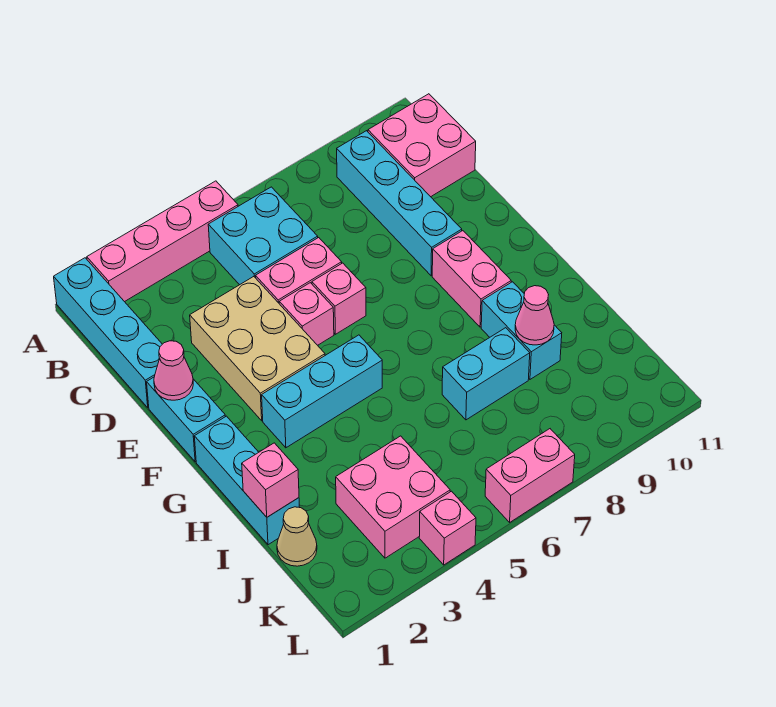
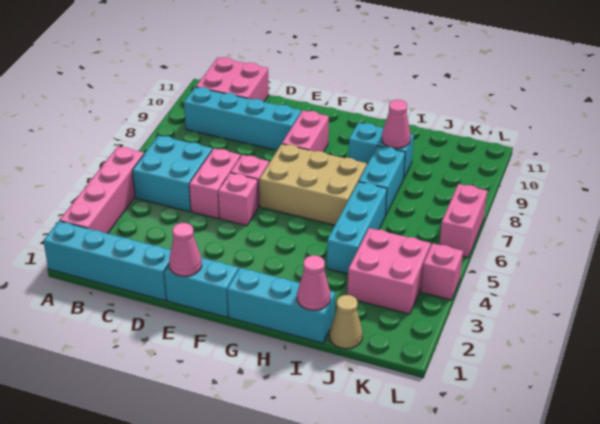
tan 2x3 brick [190,277,325,421] -> tan 2x3 brick moved to [259,144,367,225]
pink 1x2 brick [432,231,511,327] -> pink 1x2 brick turned to [282,111,329,152]
cyan 1x3 brick [262,335,382,448] -> cyan 1x3 brick moved to [327,182,387,274]
pink 1x1 brick [242,443,299,517] -> pink 1x1 cone [297,255,331,310]

